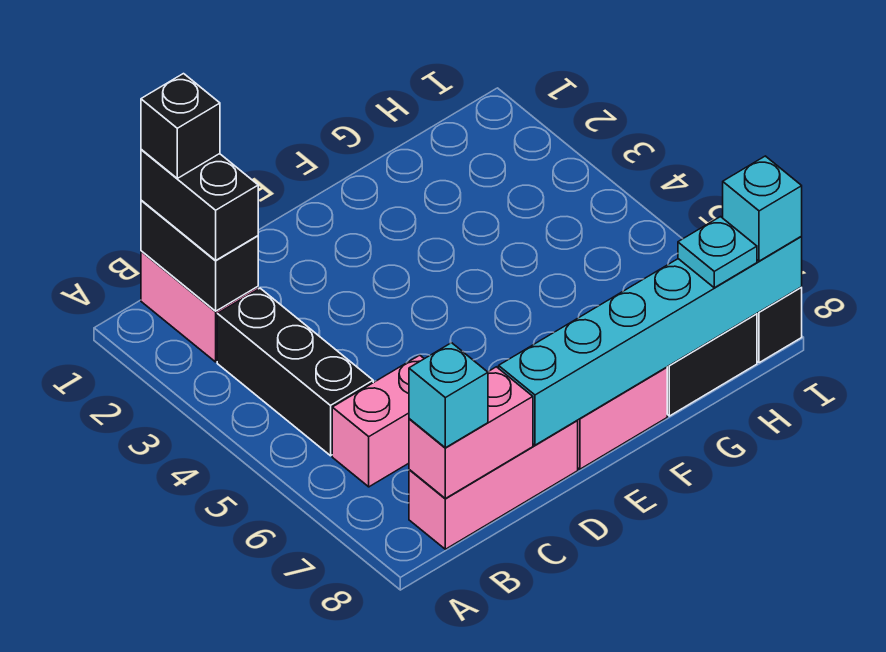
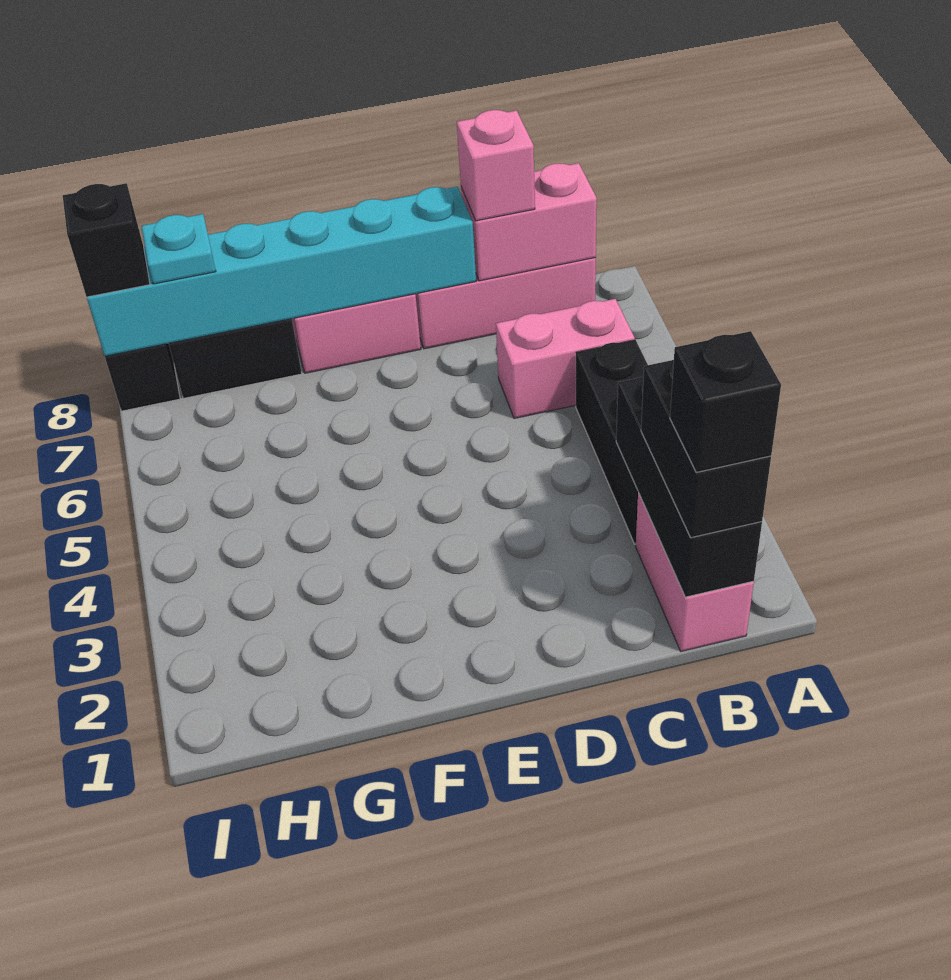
black 1x2 brick [141,200,258,311] -> black 1x3 brick [616,377,762,597]
cyan 1x1 brick [409,343,488,448] -> none
none -> pink 1x1 brick [457,110,535,221]
cyan 1x1 brick [723,156,802,261] -> black 1x1 brick [63,183,150,297]

